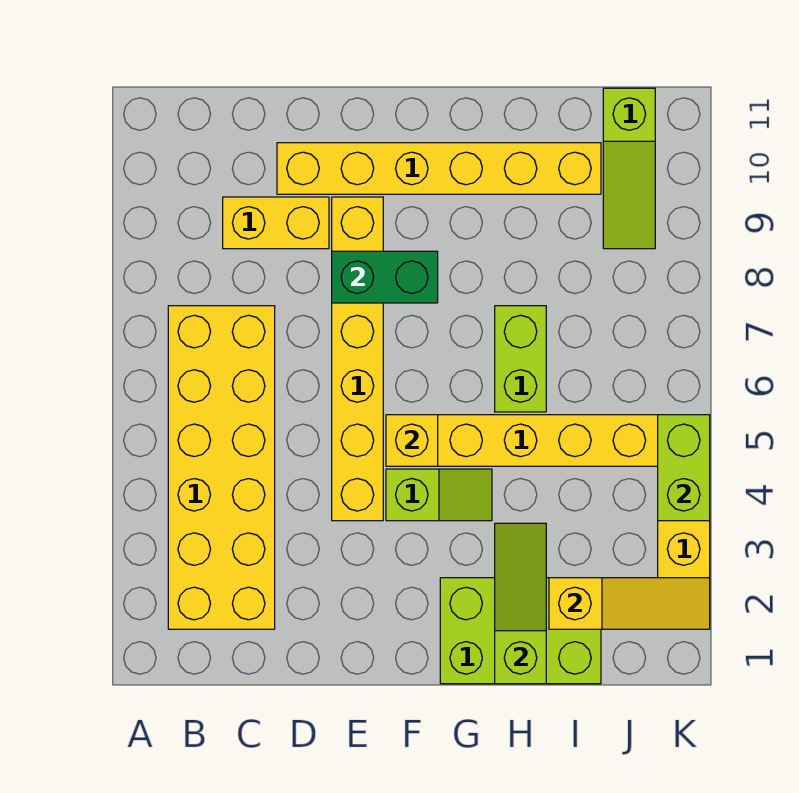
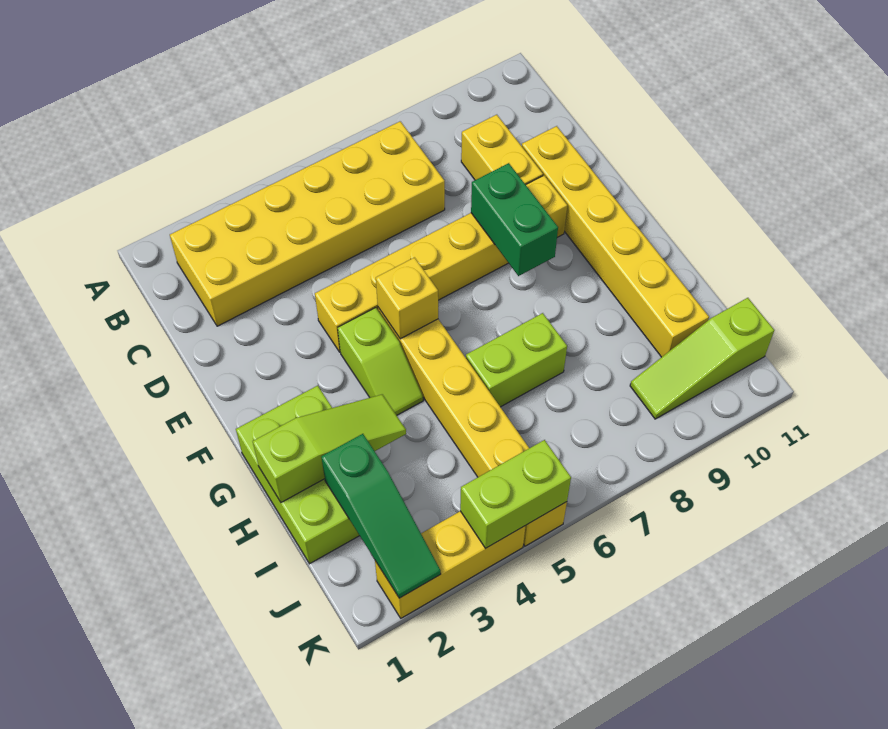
yellow 1x3 slope [549,578,710,629] -> green 1x3 slope [321,434,441,598]

